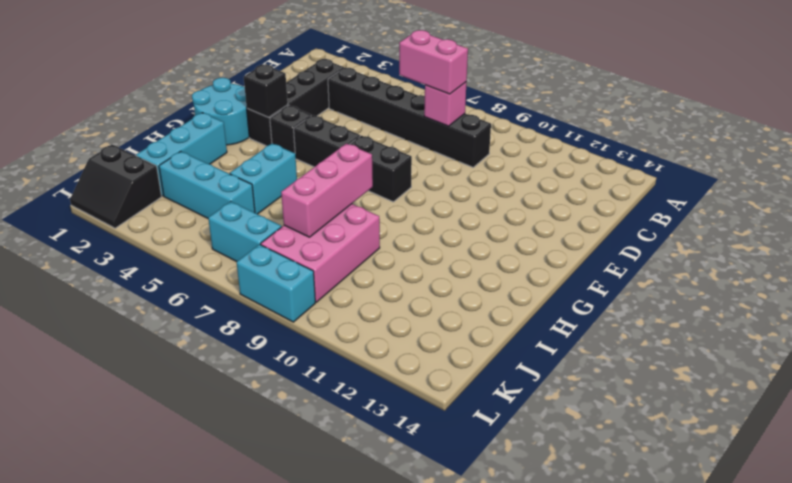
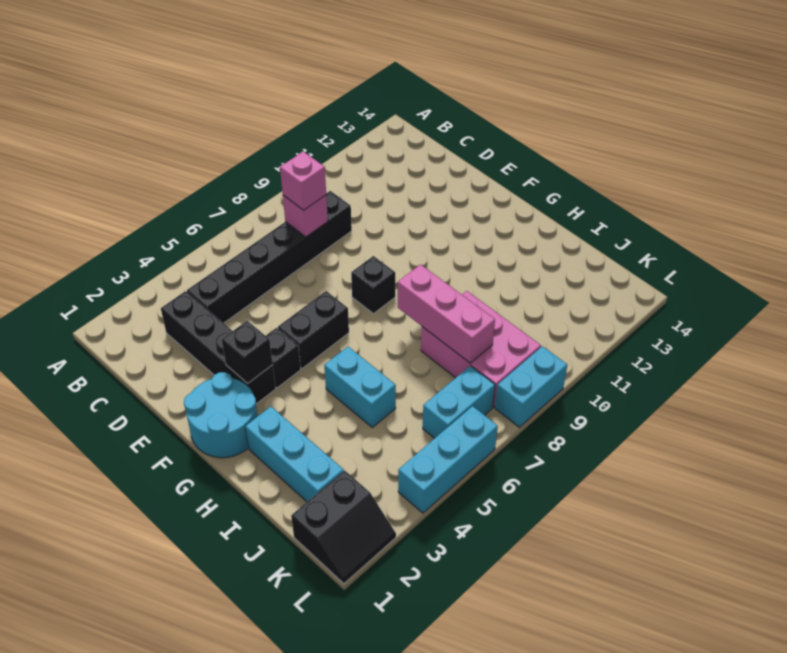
pink 1x2 brick [399,30,468,94] -> pink 1x1 brick [280,151,326,210]
black 1x2 brick [351,136,412,202] -> black 1x1 brick [351,256,395,314]
cyan 1x3 brick [159,151,255,218] -> cyan 1x3 brick moved to [398,406,498,513]

